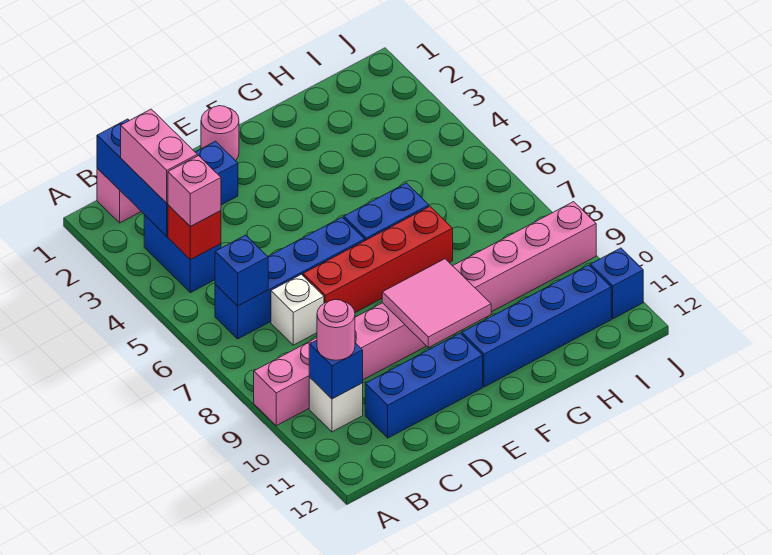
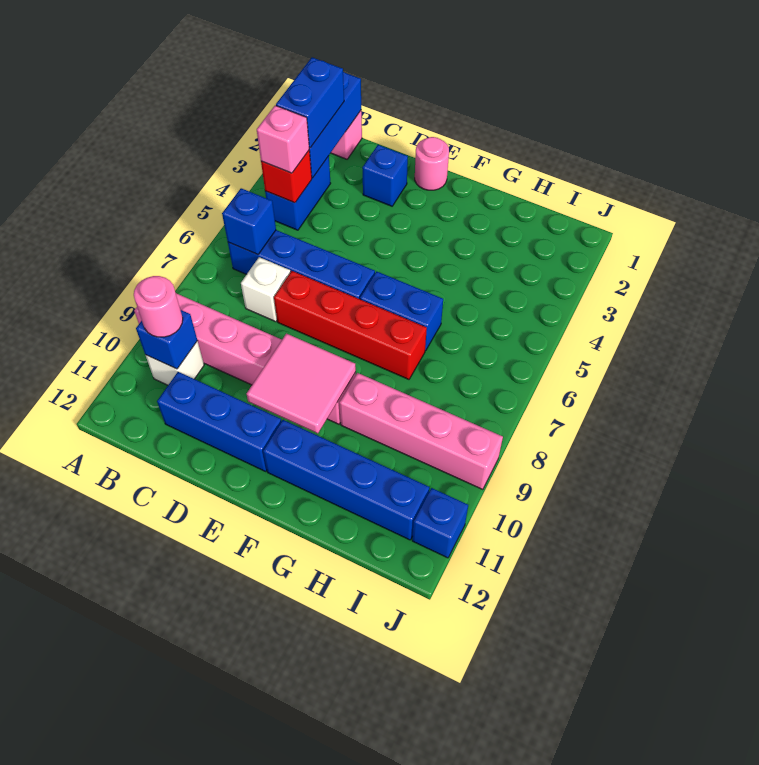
pink 1x2 brick [121,109,197,203] -> blue 1x2 brick [276,57,344,148]

